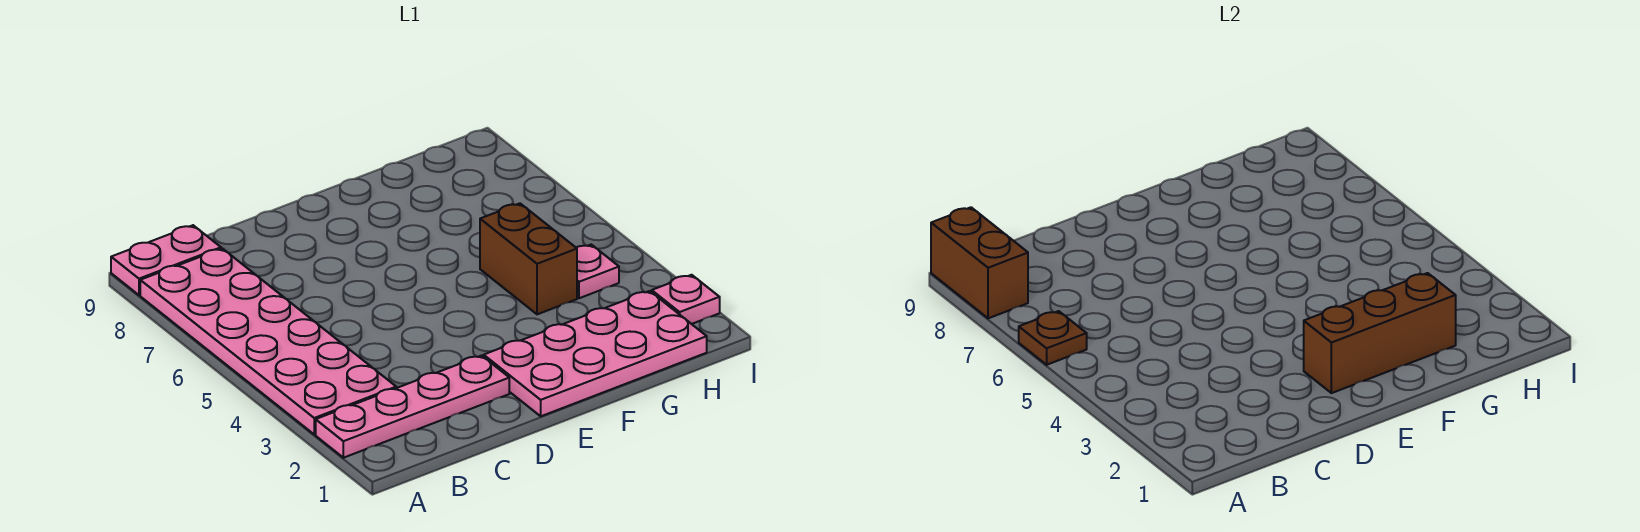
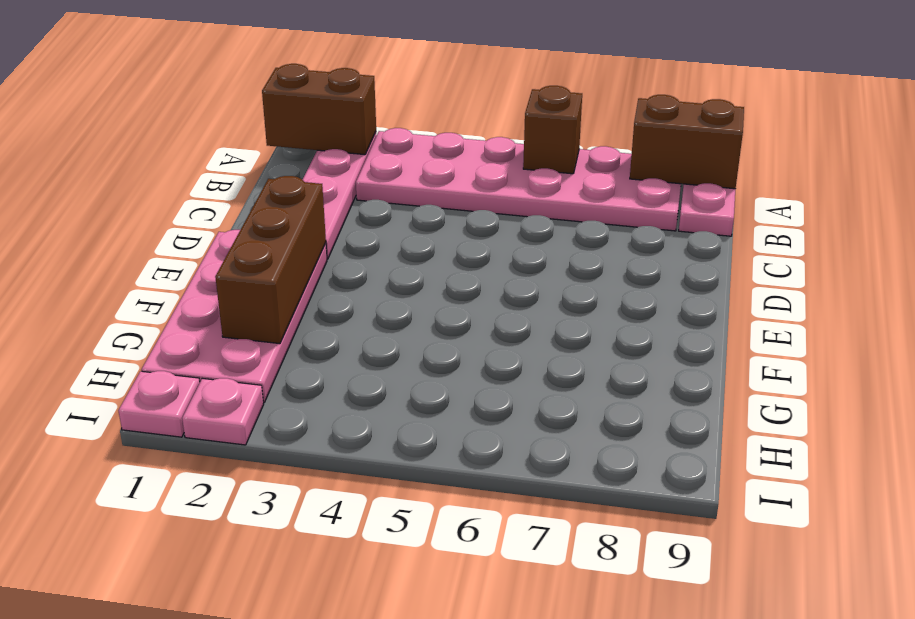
brown 1x1 plate [1019,311,1087,365] -> brown 1x1 brick [523,86,582,174]
brown 1x2 brick [480,203,577,314] -> brown 1x2 brick moved to [262,64,376,155]
pink 1x1 plate [576,245,619,298] -> pink 1x1 plate moved to [118,371,200,437]

